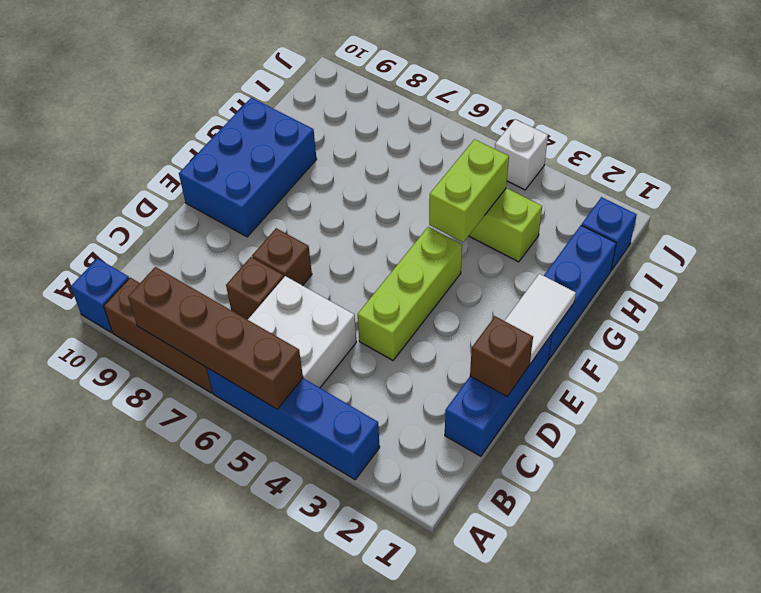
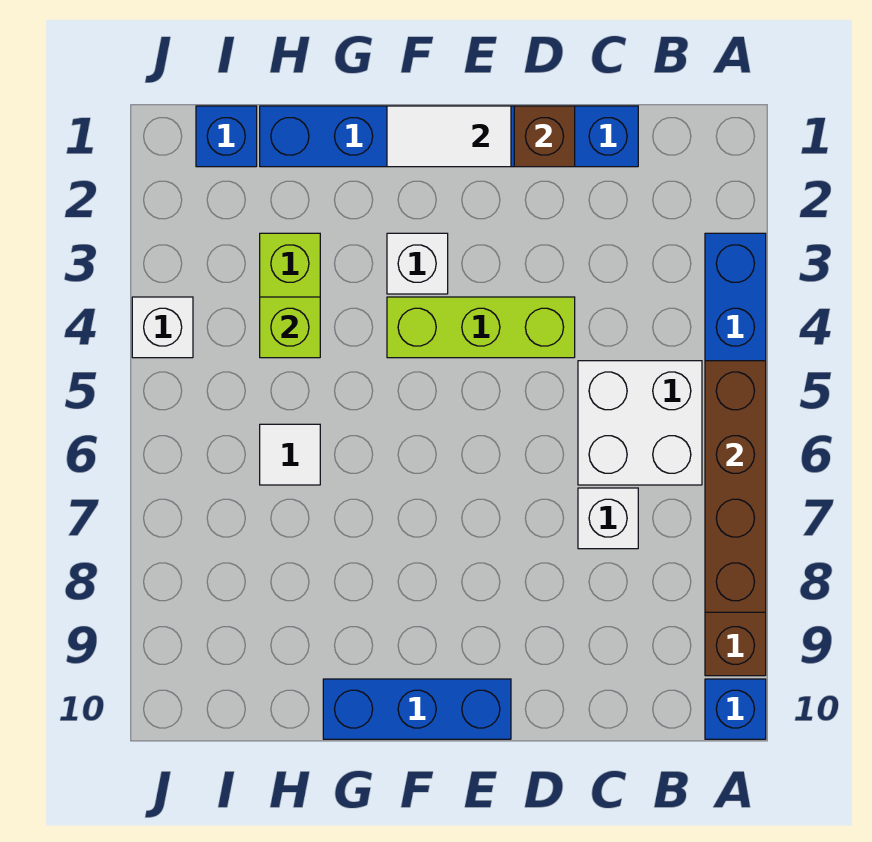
brown 1x1 brick [226,257,284,320] -> white 1x1 brick [578,488,638,549]
brown 1x1 brick [252,228,312,286] -> none
blue 2x3 brick [179,98,317,237] -> blue 1x3 brick [323,679,511,739]
none -> white 1x1 brick [387,233,448,294]
lime 1x2 brick [429,139,509,242] -> lime 1x1 brick [260,297,320,358]
none -> white 1x1 tile [260,424,320,485]

